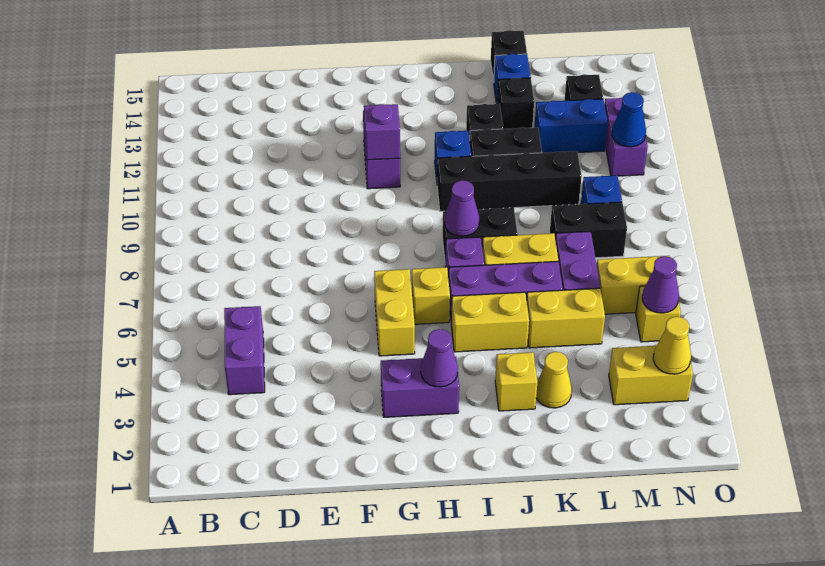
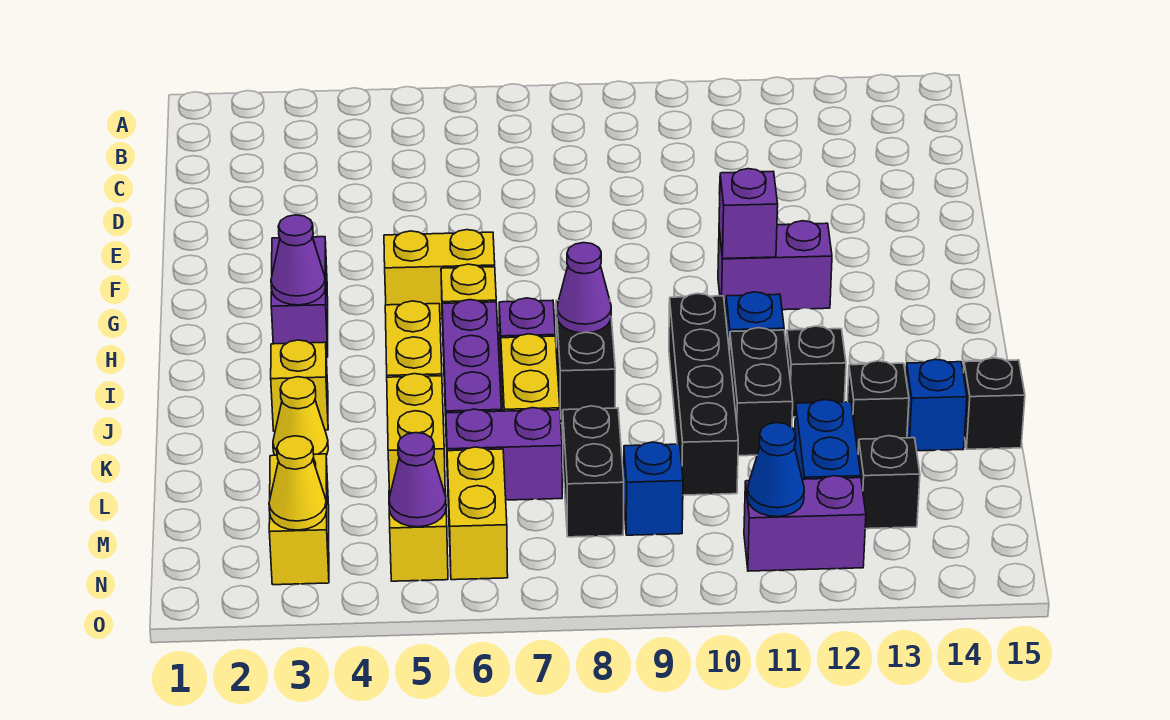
purple 1x2 brick [224,306,265,395] -> none

